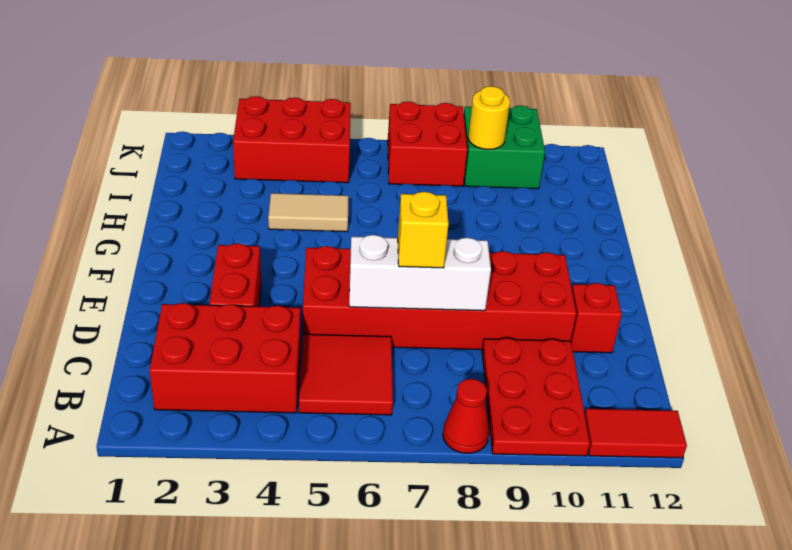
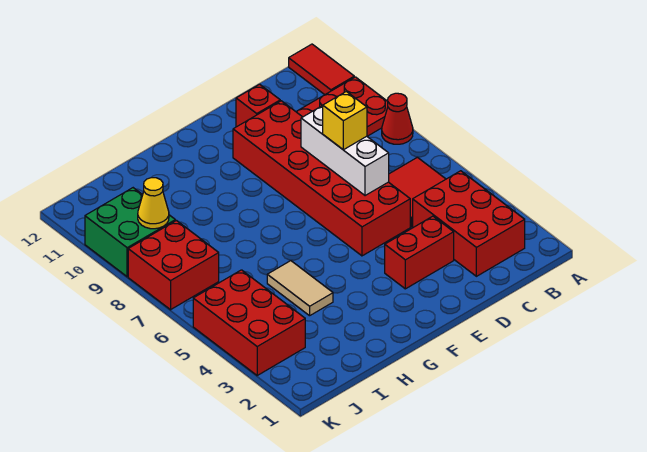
yellow 1x1 round brick [468,86,510,149] -> yellow 1x1 cone [138,178,169,229]

